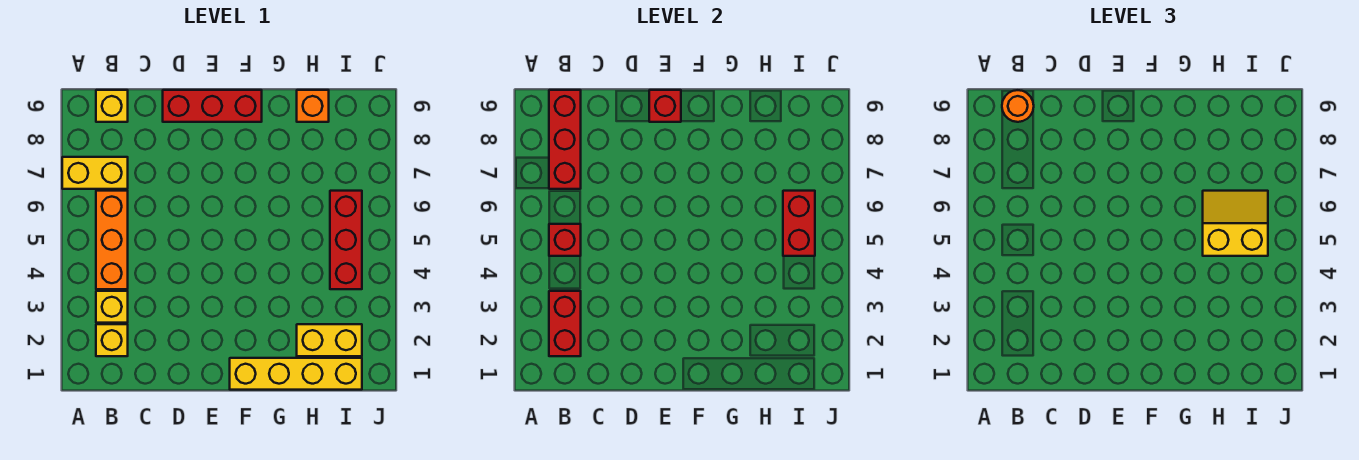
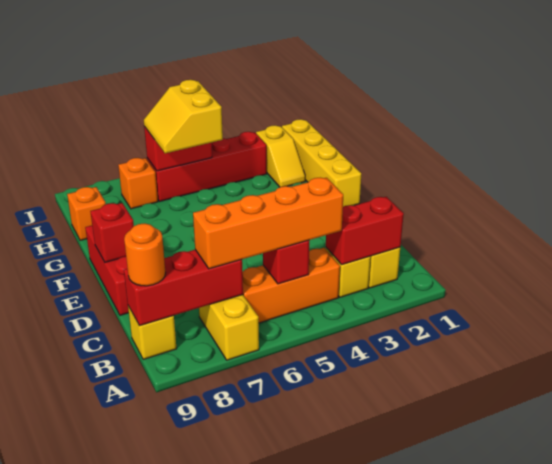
none -> orange 1x4 brick [193,178,343,269]
yellow 1x2 brick [297,324,362,356] -> yellow 1x2 slope [256,125,305,187]
red 1x3 brick [330,191,362,289] -> red 1x4 brick [147,132,267,202]
none -> orange 1x1 brick [118,158,158,209]

